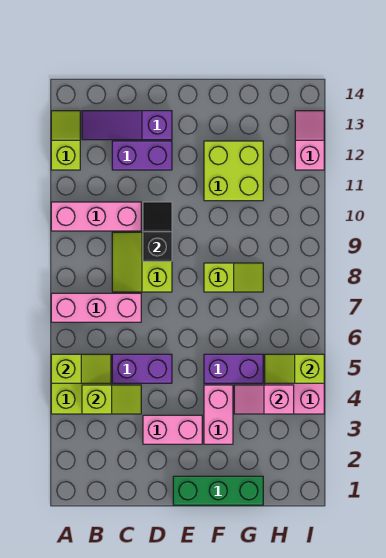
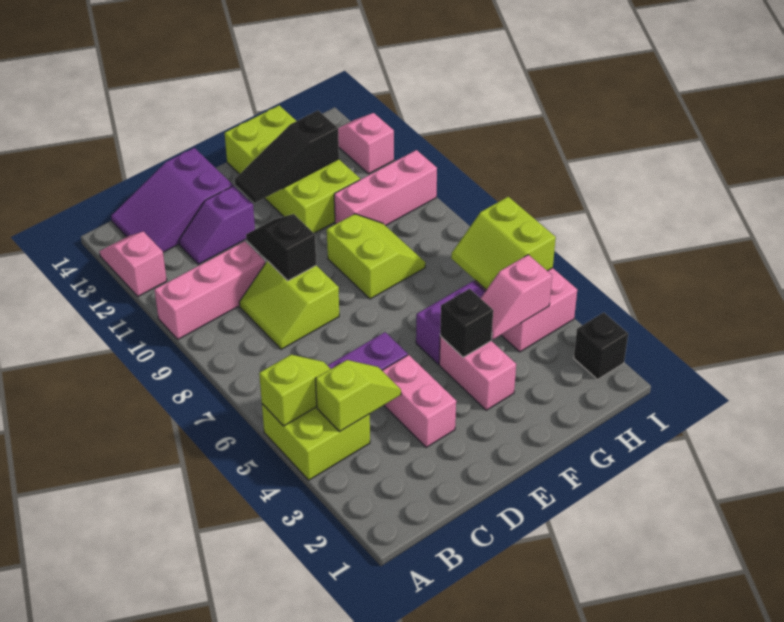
pink 1x3 brick [51,293,141,322] -> pink 1x3 brick moved to [334,150,437,226]
lime 1x2 slope [51,111,80,170] -> pink 1x2 slope [99,232,167,296]
purple 1x3 slope [82,111,172,140] -> purple 2x3 slope [111,148,233,252]
purple 1x2 brick [112,141,172,170] -> purple 1x2 slope [179,186,255,264]
pink 1x2 brick [143,415,202,444] -> pink 1x2 brick turned to [382,355,456,447]
green 1x3 brick [173,476,263,505] -> none
none -> black 1x3 slope [235,111,339,203]
none -> black 1x1 brick [440,289,493,357]
lime 1x2 slope [204,263,263,292] -> lime 2x2 slope [327,214,426,299]
lime 2x2 brick [204,141,263,201] -> lime 2x4 brick [225,105,360,233]
lime 1x2 slope [265,354,324,383] -> lime 2x2 slope [451,197,556,290]
none -> black 1x1 brick [574,312,628,379]

